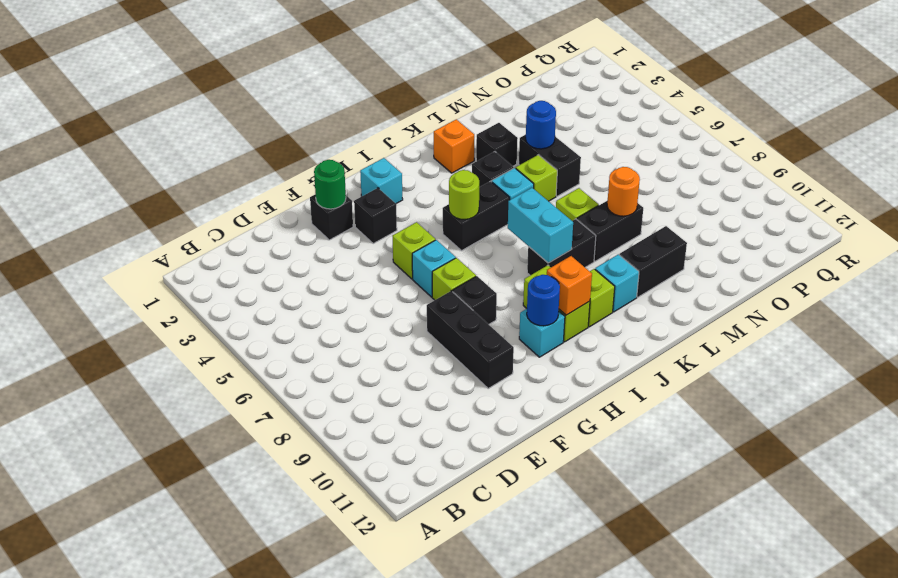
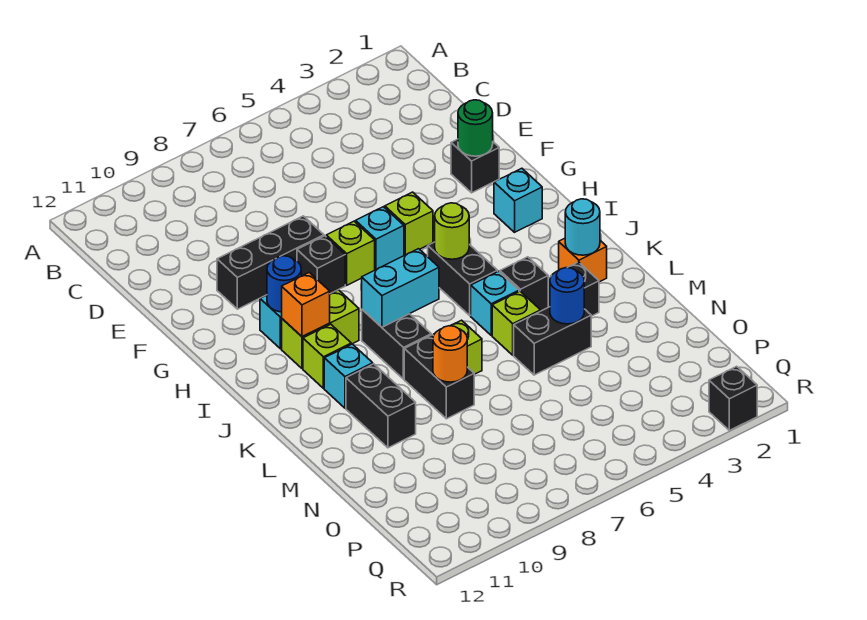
black 1x1 brick [354,188,397,243] -> black 1x1 brick moved to [709,366,757,430]
none -> cyan 1x1 round brick [565,199,600,255]

